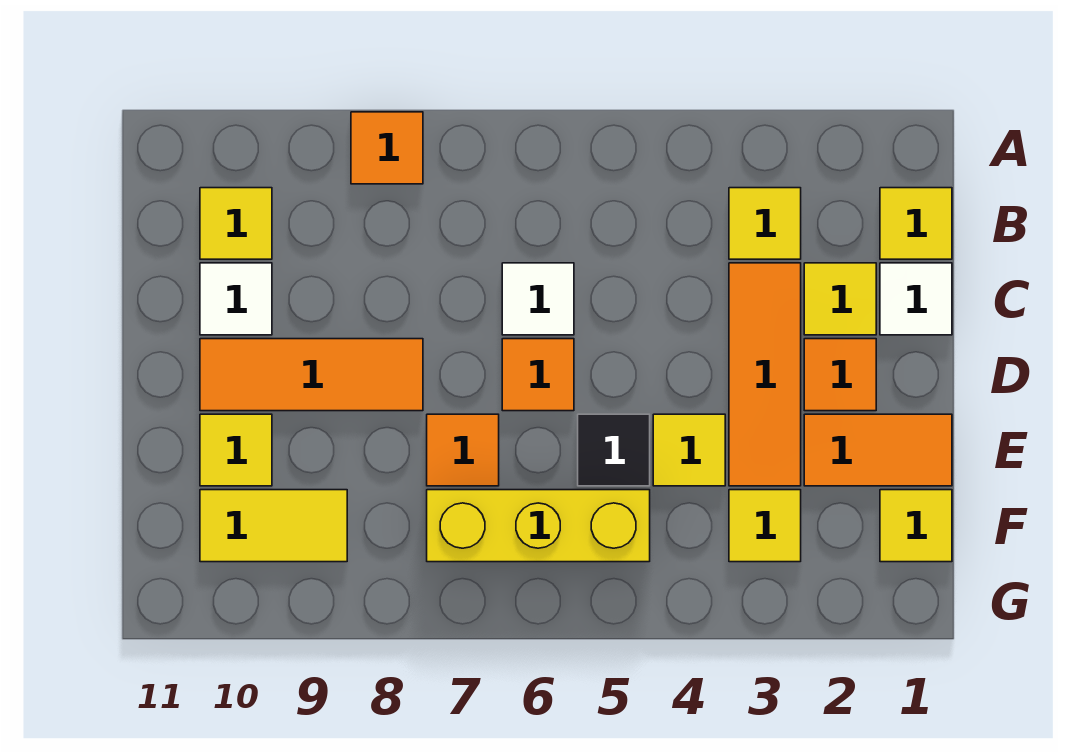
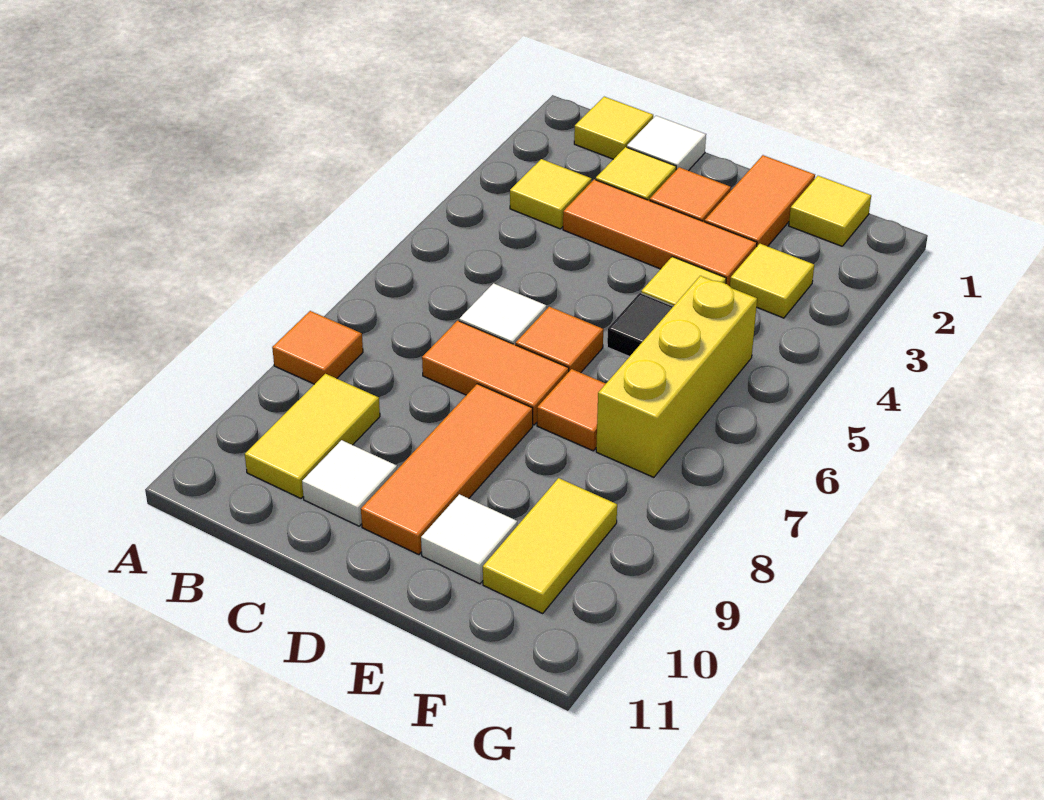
yellow 1x1 tile [200,188,272,259] -> yellow 1x2 tile [245,374,380,498]
none -> orange 1x2 tile [422,321,569,425]
yellow 1x1 tile [200,414,272,486] -> white 1x1 tile [421,494,517,584]

